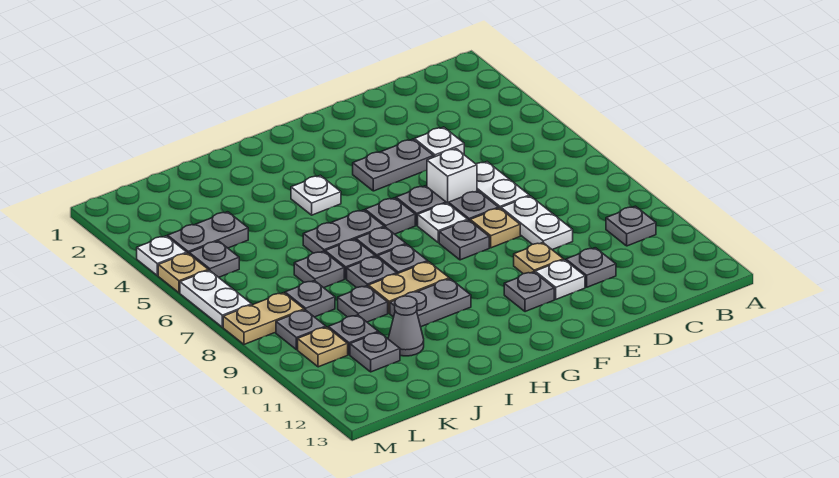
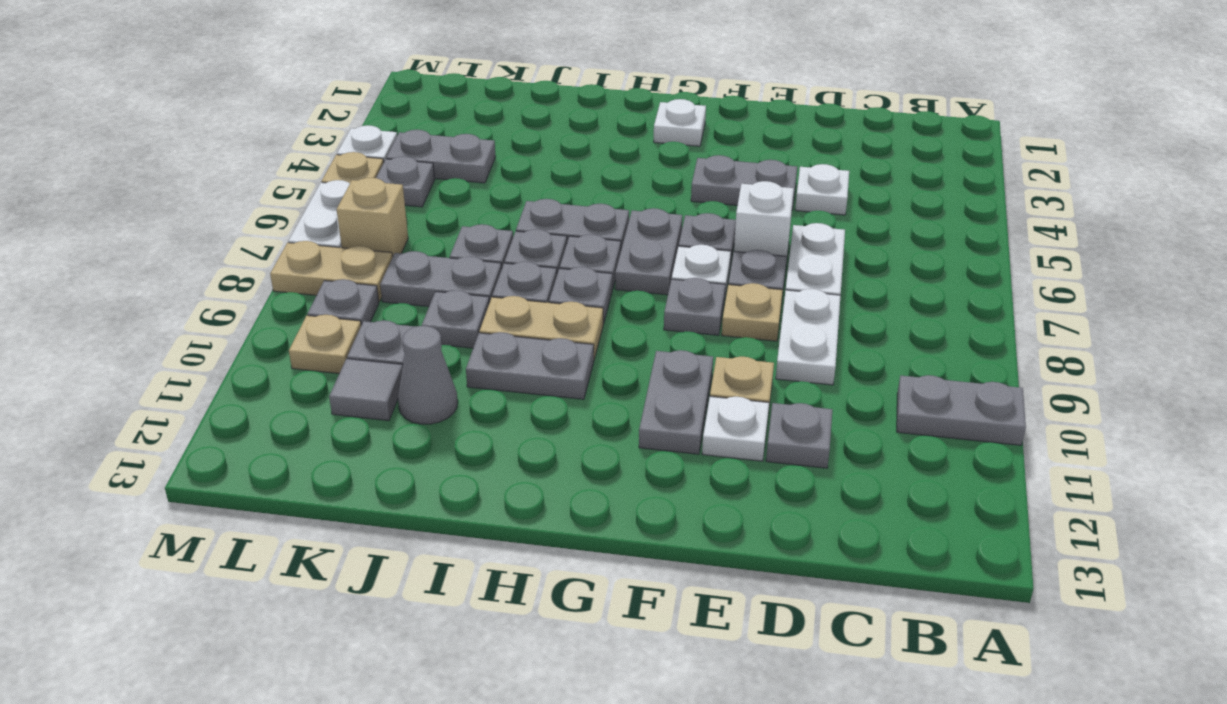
grey 1x1 plate [606,206,656,246] -> grey 1x2 plate [897,375,1026,445]
grey 1x1 plate [504,272,554,312] -> grey 1x2 plate [639,350,713,454]
grey 1x1 plate [365,198,415,234] -> grey 1x2 plate [615,208,682,295]
white 1x1 plate [291,175,341,215] -> white 1x1 plate moved to [654,99,706,146]
grey 1x1 plate [285,281,335,317] -> grey 1x2 plate [380,251,502,307]
grey 1x1 plate [350,332,400,372] -> grey 1x1 tile [329,359,403,421]
none -> tan 1x1 brick [337,178,408,256]

